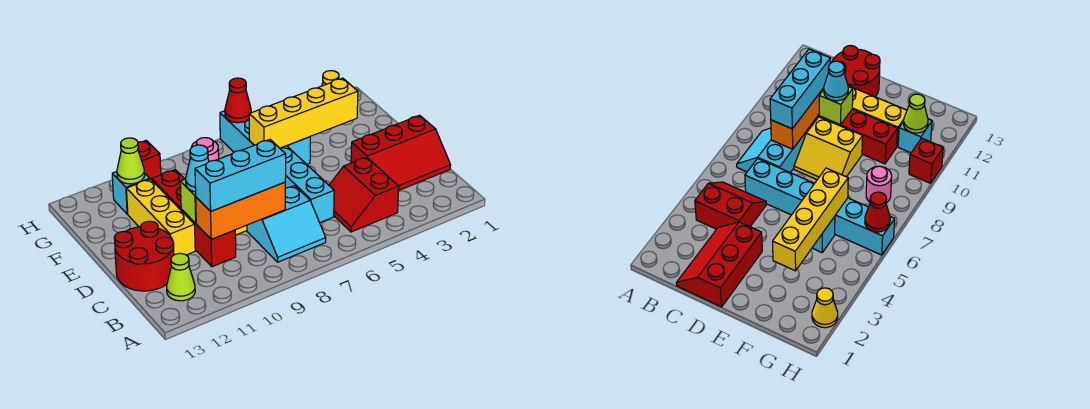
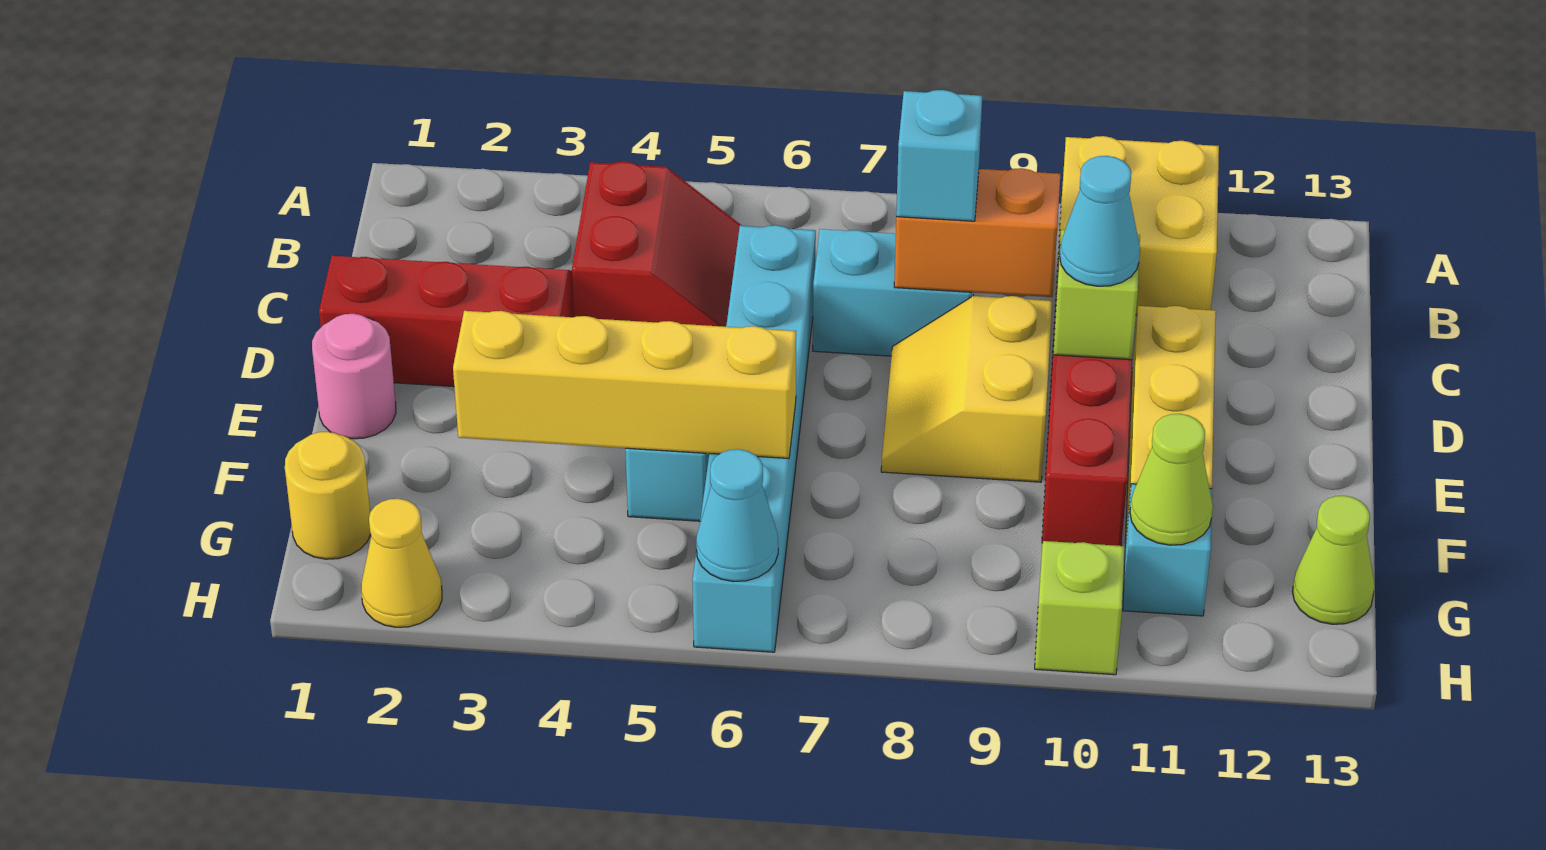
none -> yellow 2x2 brick [1056,136,1219,315]
lime 1x1 cone [167,253,195,301] -> lime 1x1 cone moved to [1292,496,1375,624]
orange 1x3 brick [196,182,285,239] -> orange 1x2 brick [894,168,1060,297]
cyan 1x3 brick [195,140,286,211] -> cyan 1x1 brick [896,90,982,221]
red 2x2 round brick [114,221,174,291] -> none
none -> yellow 1x1 round brick [285,432,371,559]
pink 1x1 round brick [192,138,219,162] -> pink 1x1 round brick moved to [312,314,396,439]
red 1x1 cone [225,78,251,123] -> cyan 1x1 cone [696,449,778,582]
red 1x1 brick [138,140,161,180] -> lime 1x1 brick [1035,541,1125,675]

